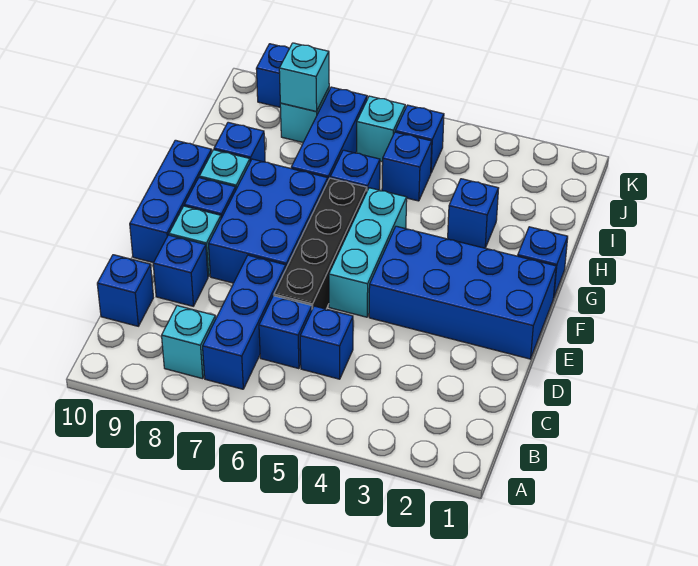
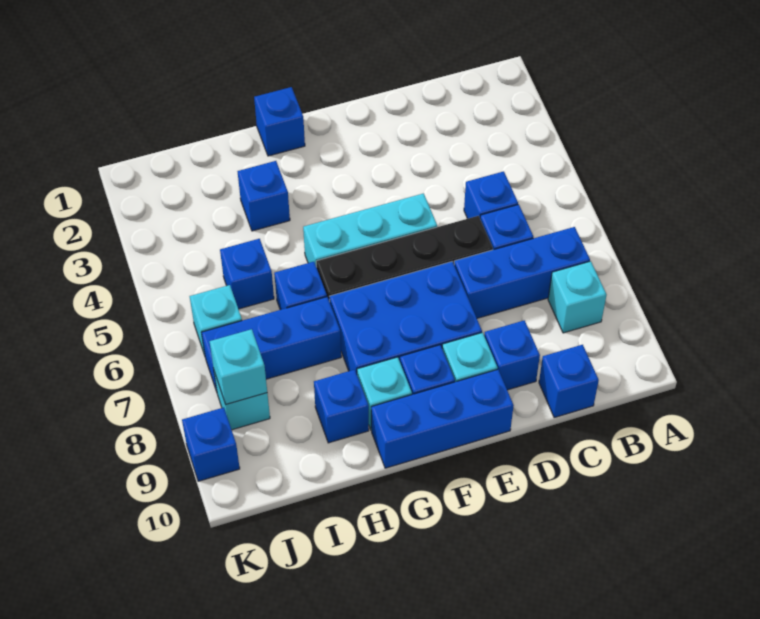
blue 2x4 brick [369,226,556,359] -> none
blue 1x1 brick [395,105,444,172] -> none

